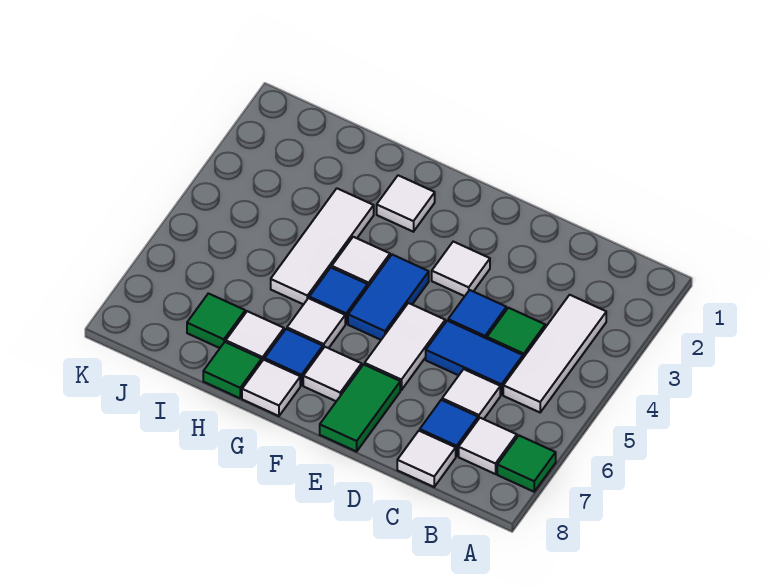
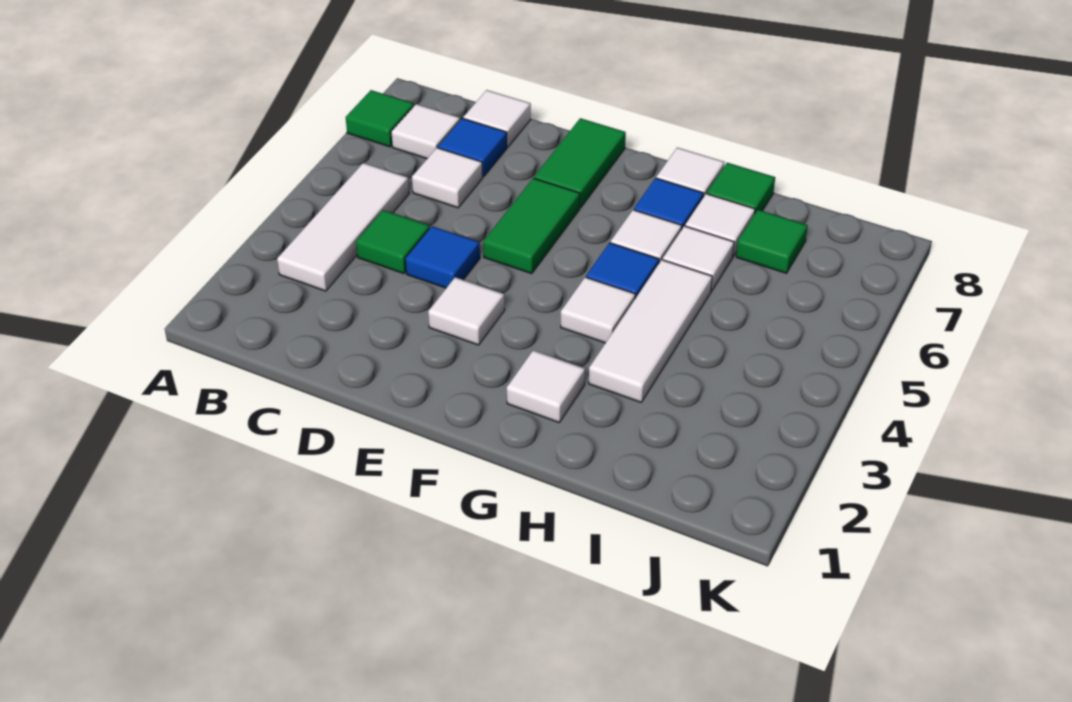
blue 1x2 tile [426,321,523,395] -> none
white 1x2 tile [365,303,445,390] -> green 1x2 tile [483,178,580,274]
blue 1x2 tile [348,255,429,340] -> none
white 1x1 tile [303,347,362,401] -> white 1x1 tile moved to [663,226,734,291]

